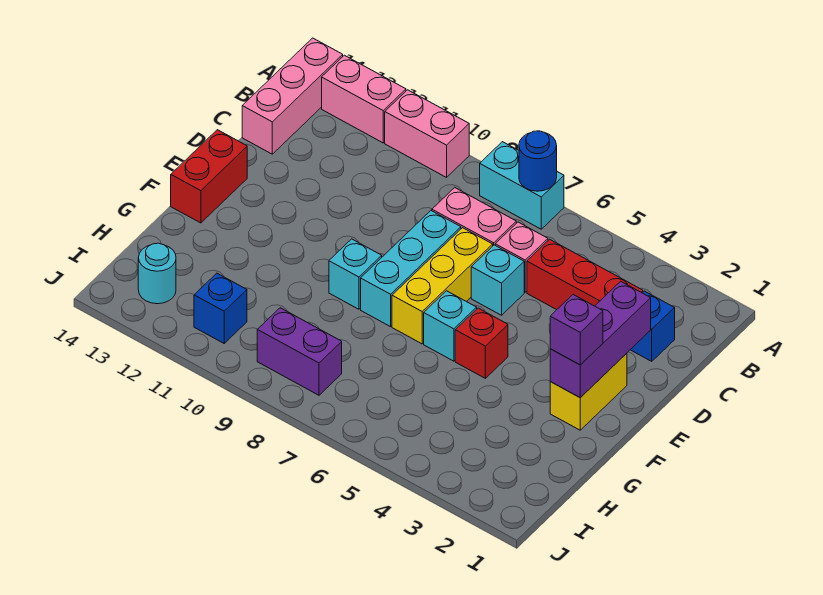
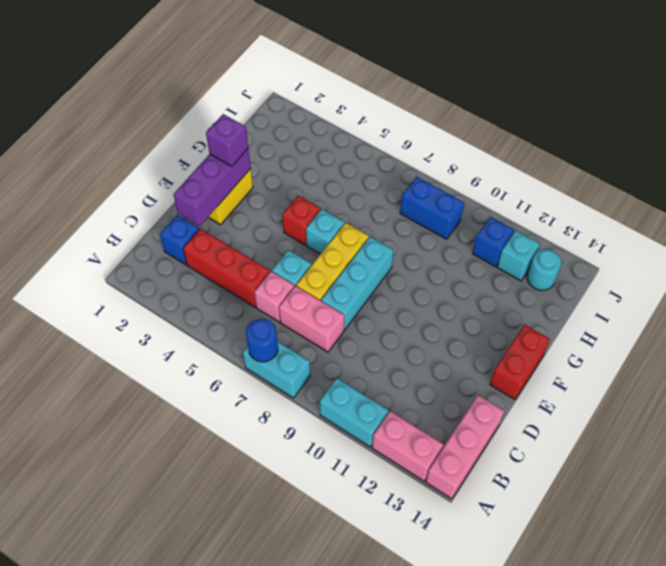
pink 1x2 brick [385,90,469,177] -> cyan 1x2 brick [320,378,389,447]
cyan 1x1 brick [329,239,382,309] -> cyan 1x1 brick moved to [497,231,540,281]
purple 1x2 brick [257,308,342,395] -> blue 1x2 brick [400,177,464,239]

